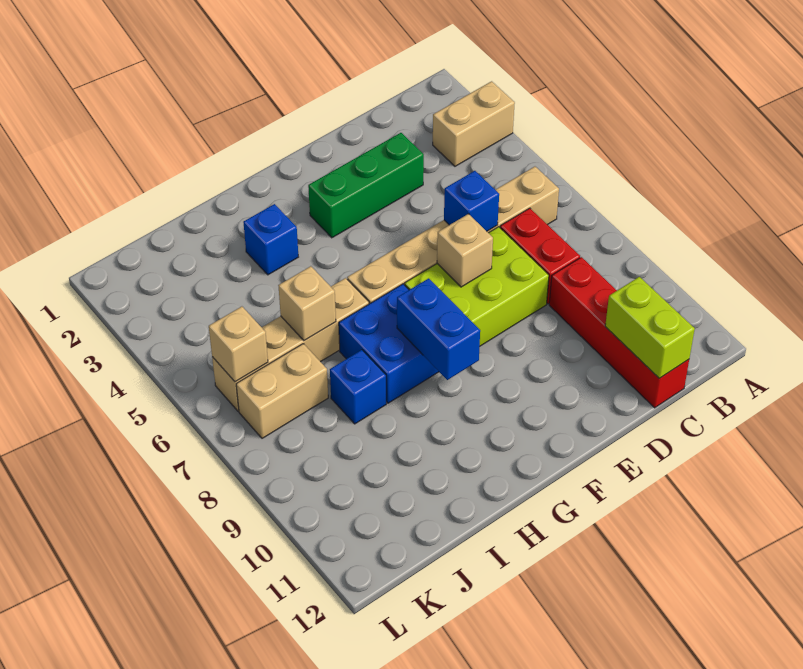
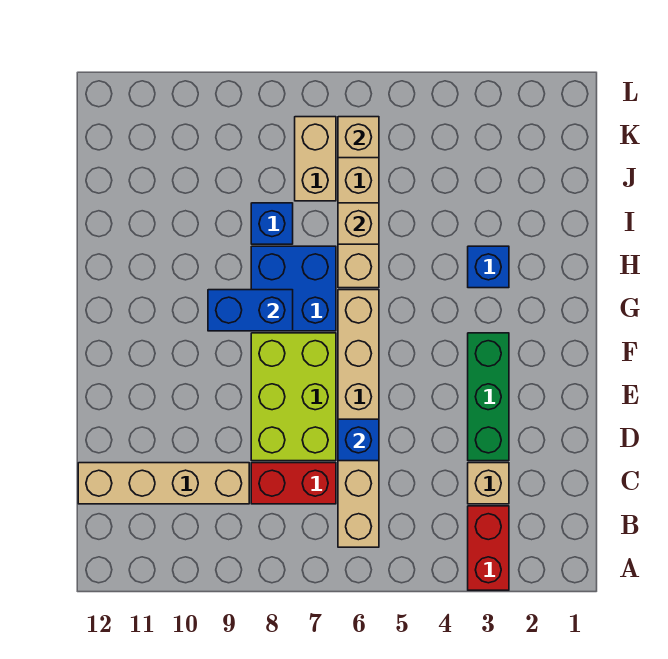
tan 1x2 brick [433,81,515,166] -> red 1x2 brick [468,506,509,590]
red 1x4 brick [549,257,689,408] -> tan 1x4 brick [78,463,249,504]
lime 1x2 brick [605,277,695,378] -> none
tan 1x1 brick [437,214,493,287] -> tan 1x1 brick moved to [468,463,509,504]

